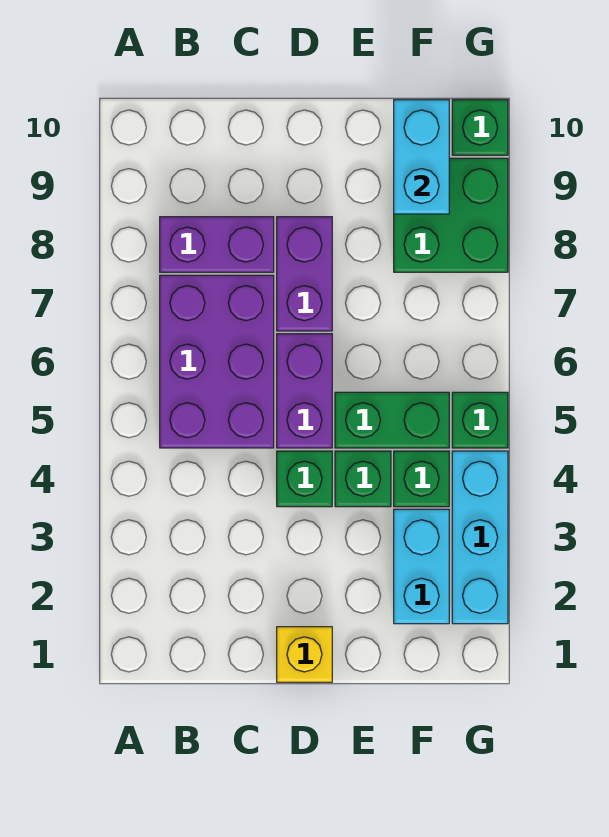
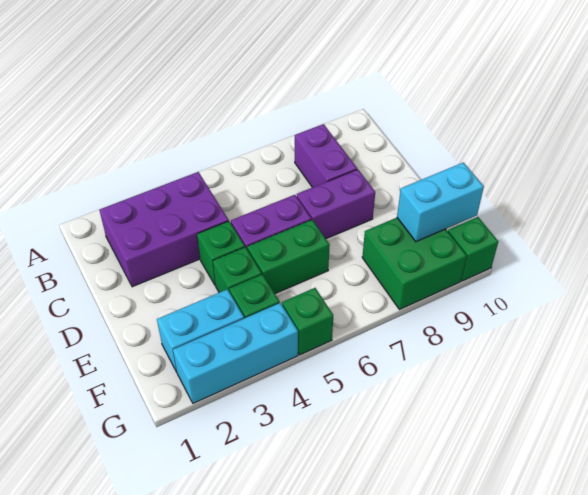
purple 2x3 brick [160,275,274,448] -> purple 2x3 brick moved to [100,172,229,287]
yellow 1x1 brick [277,627,332,682] -> none
green 1x2 brick [335,392,449,448] -> green 1x2 brick turned to [247,220,330,294]

